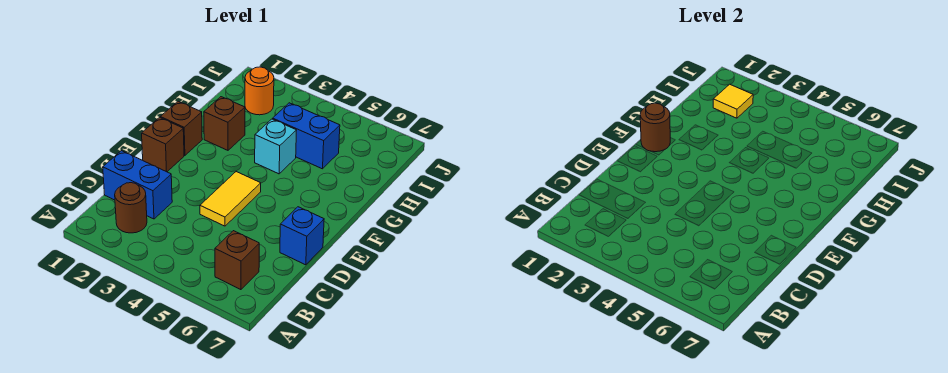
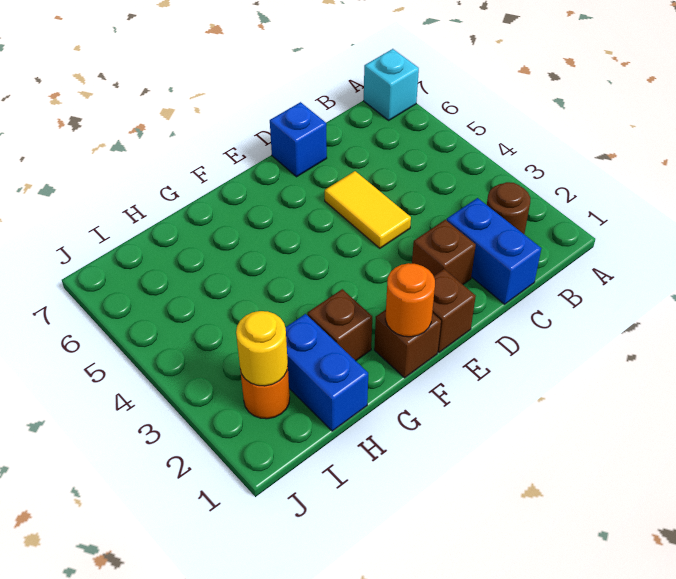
brown 1x1 brick [215,231,259,290] -> brown 1x1 brick moved to [412,220,476,284]
yellow 1x2 tile [200,172,261,226] -> yellow 1x2 tile turned to [325,171,411,248]
brown 1x1 round brick [640,103,670,152] -> orange 1x1 round brick [385,263,435,337]
cyan 1x1 brick [255,119,297,174] -> cyan 1x1 brick moved to [364,49,419,120]
blue 1x2 brick [273,103,340,169] -> blue 1x2 brick moved to [285,314,368,431]
yellow 1x1 tile [713,84,753,118] -> yellow 1x1 round brick [236,311,288,386]

